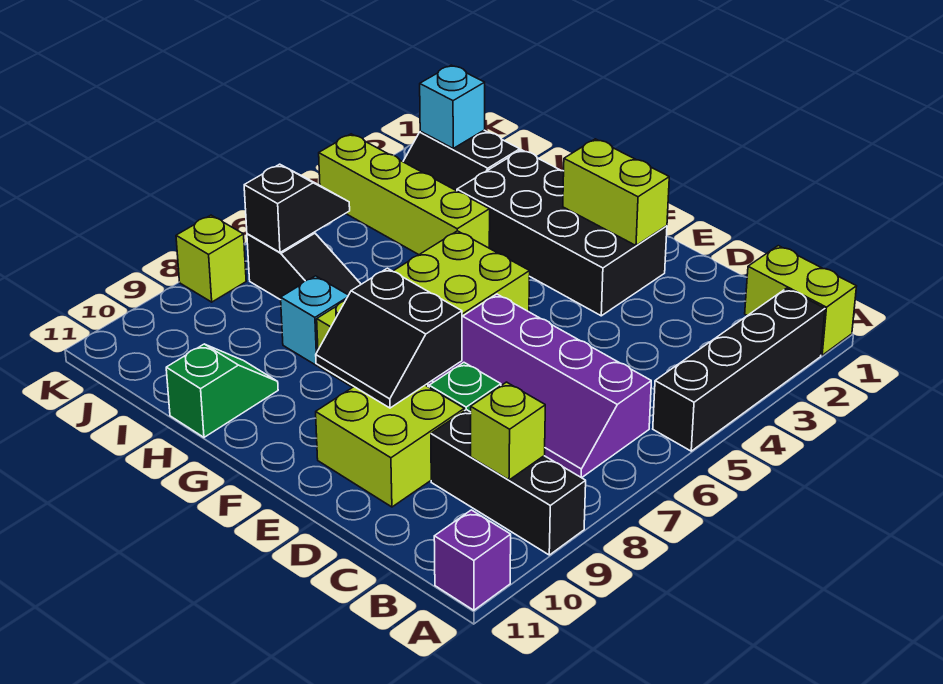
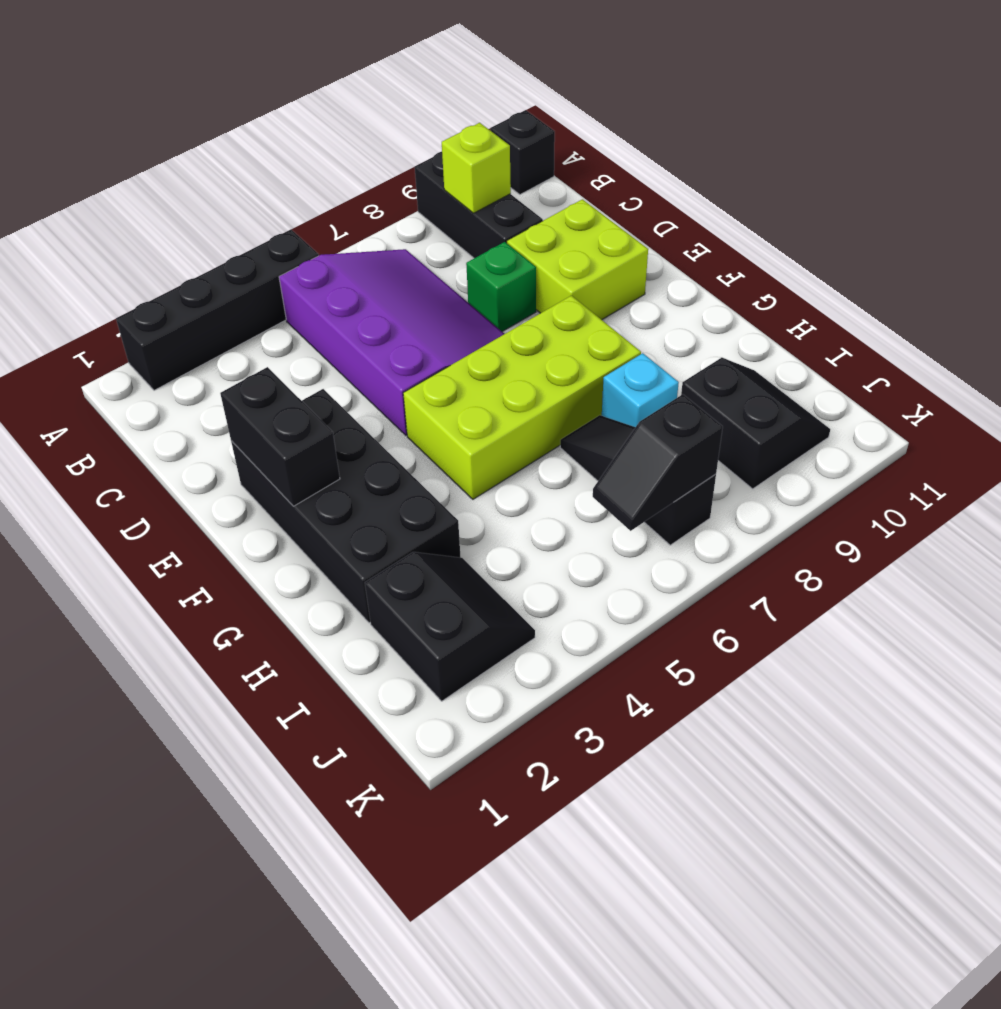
lime 1x2 brick [745,246,857,355] -> none
purple 1x1 brick [434,510,511,610] -> black 1x1 brick [491,110,555,195]
purple 2x4 slope [428,294,651,478] -> purple 3x4 slope [279,249,504,435]
lime 1x2 brick [563,139,669,245] -> black 1x2 brick [220,367,340,506]
black 2x2 slope [316,268,462,408] -> black 2x2 slope moved to [681,358,830,489]
lime 1x4 brick [319,134,490,255] -> none
green 1x2 slope [166,344,278,437] -> none
cyan 1x1 brick [420,65,485,148] -> none
lime 1x1 brick [176,215,246,302] -> none

